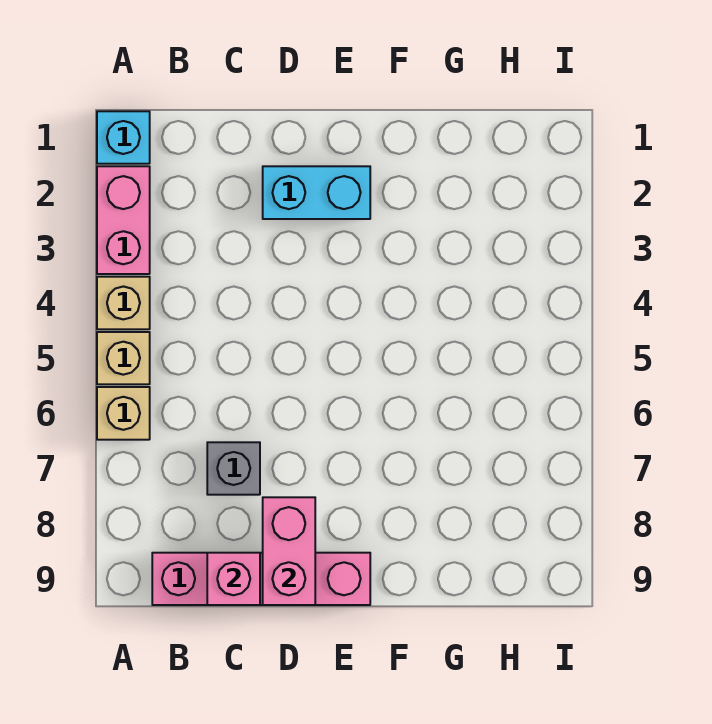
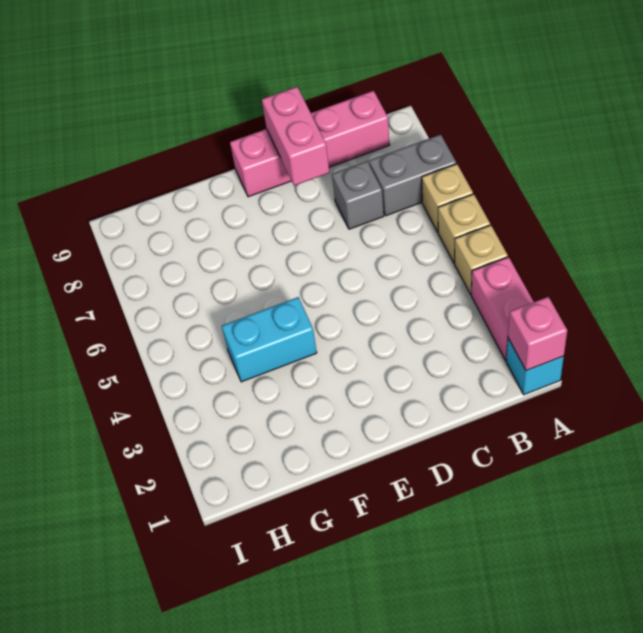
none -> grey 1x2 brick [369,134,456,216]
pink 1x1 brick [207,553,260,605] -> pink 1x1 brick moved to [508,297,567,371]
cyan 1x2 brick [263,166,370,219] -> cyan 1x2 brick moved to [222,297,317,382]

